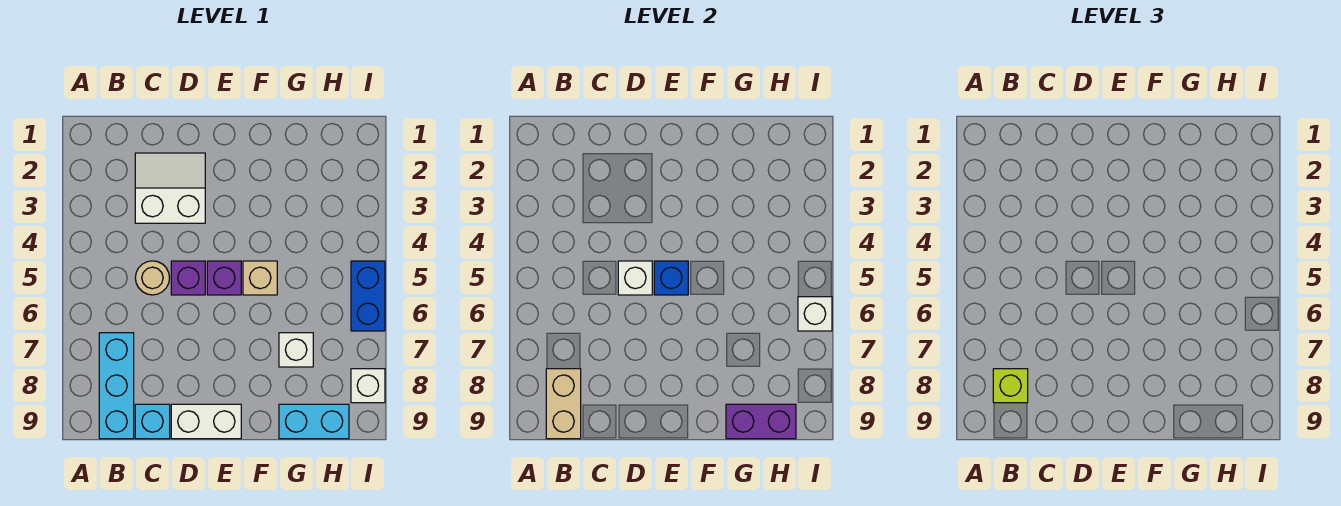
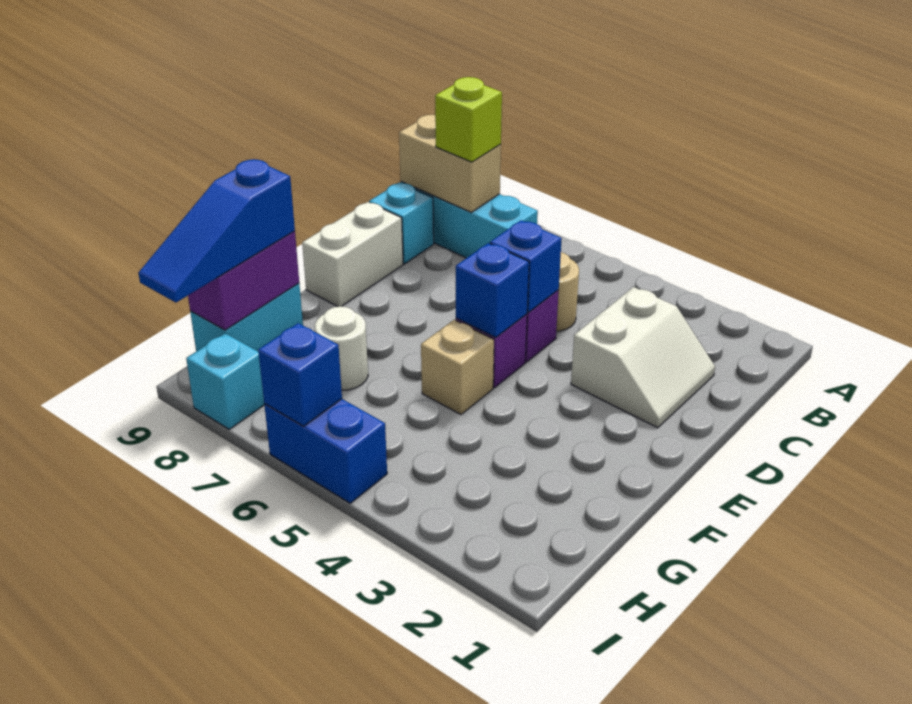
white 1x1 brick [618,261,652,295] -> blue 1x1 brick [490,220,562,312]
white 1x1 brick [279,333,313,367] -> white 1x1 round brick [315,306,368,390]
none -> blue 1x3 slope [139,159,295,303]
white 1x1 brick [798,297,832,331] -> blue 1x1 brick [258,323,342,426]
white 1x1 brick [351,369,385,403] -> cyan 1x1 brick [186,333,264,429]

